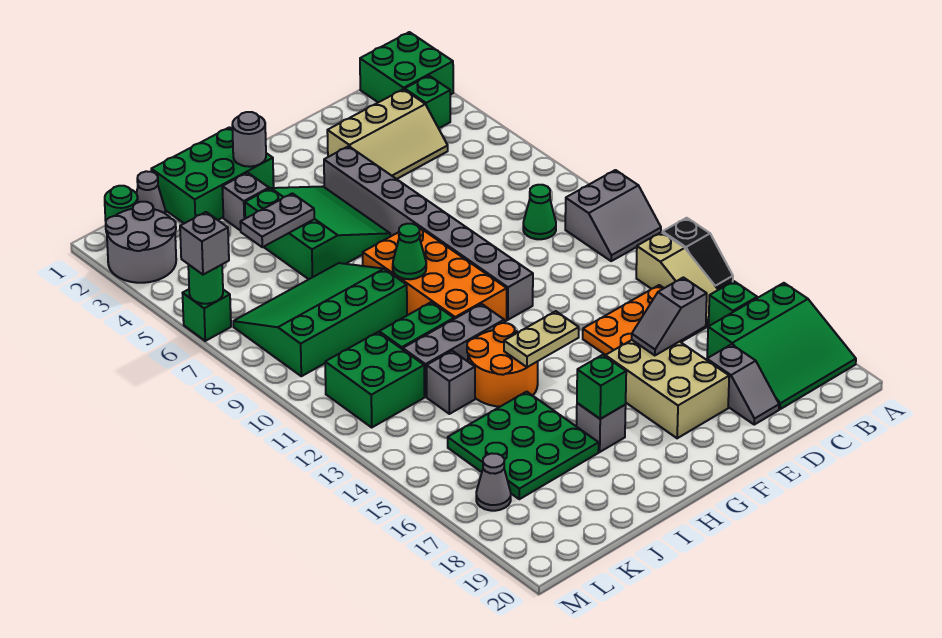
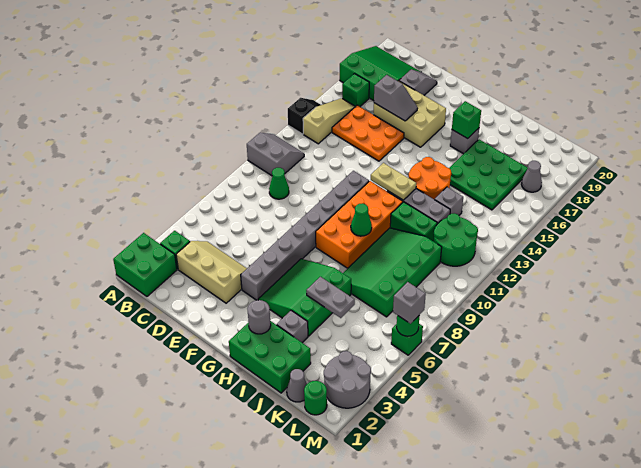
tan 2x3 brick [605,340,729,438] -> tan 2x3 brick turned to [374,81,446,147]
tan 1x2 plate [504,311,579,367] -> tan 1x2 plate moved to [371,163,416,200]
green 3x4 slope [233,263,407,376] -> green 3x4 slope turned to [343,228,442,317]
green 2x2 brick [325,332,424,427] -> green 2x2 round brick [433,213,478,266]

